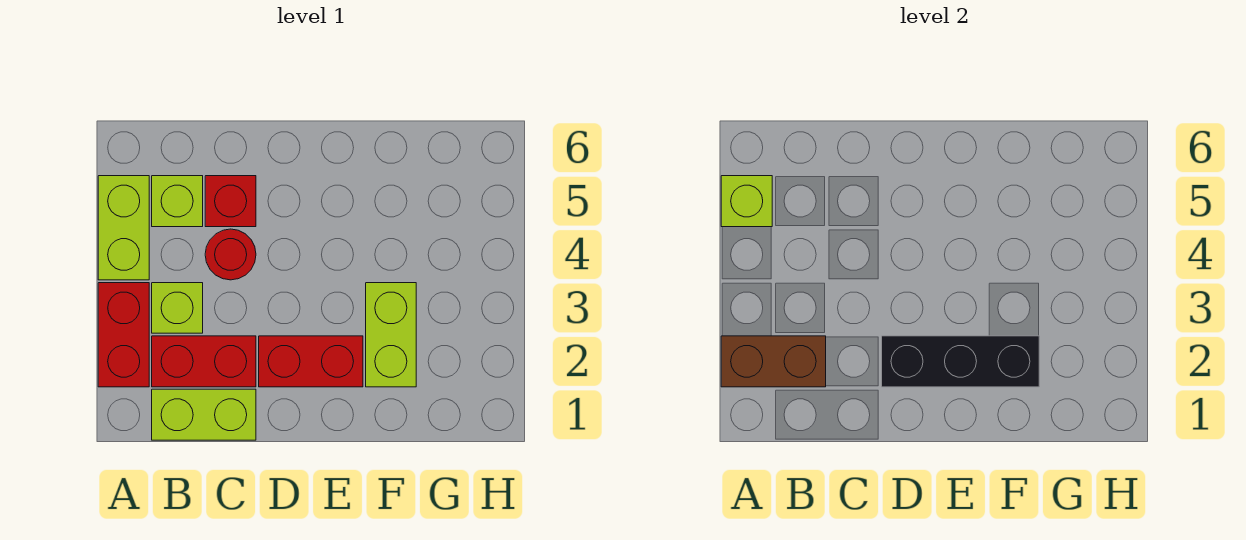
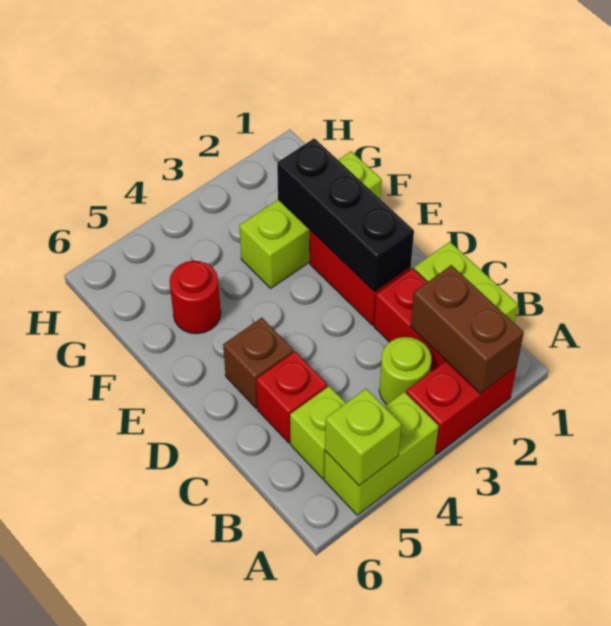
lime 1x1 brick [152,283,203,333] -> lime 1x1 round brick [379,337,432,404]
red 1x1 round brick [205,229,256,280] -> red 1x1 round brick moved to [169,261,221,334]
none -> brown 1x1 brick [223,318,293,408]
lime 1x2 brick [366,283,416,387] -> lime 1x3 brick [239,151,382,288]

